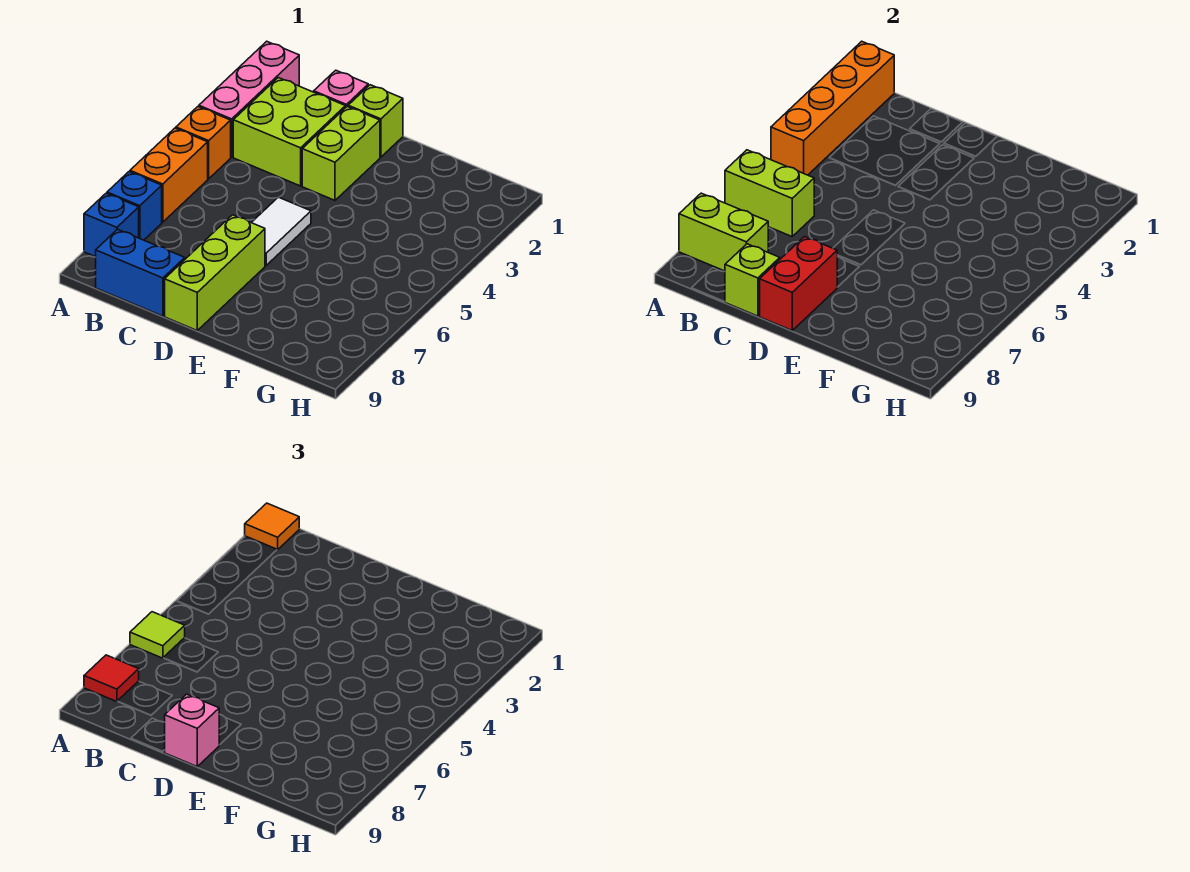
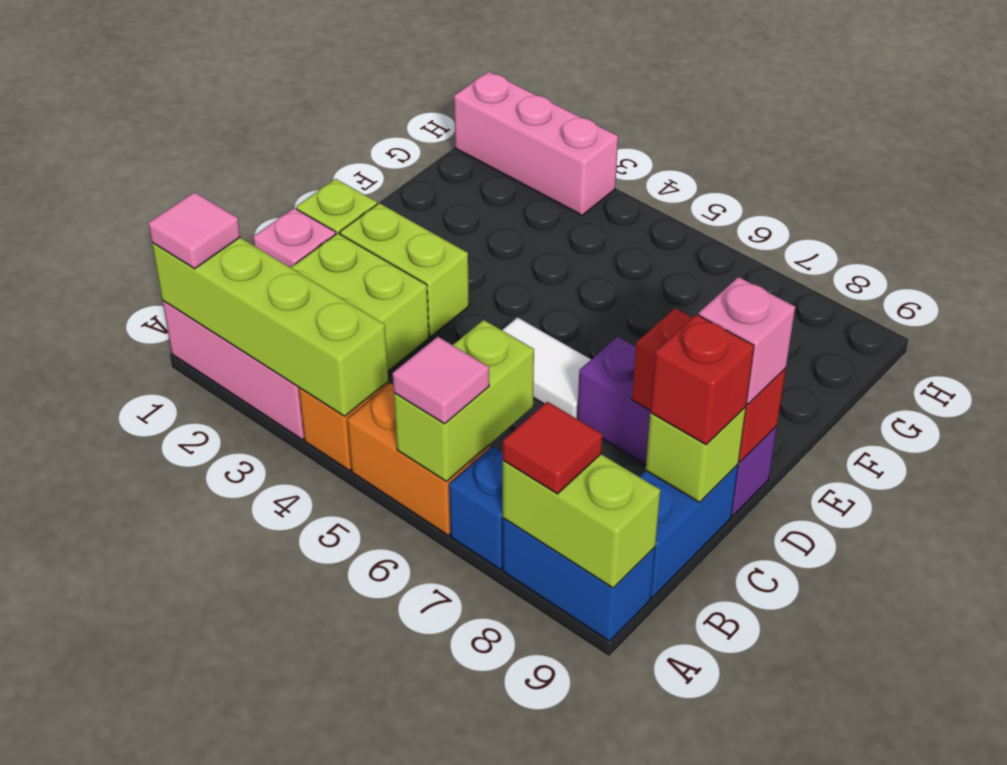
orange 1x4 brick [771,41,894,175] -> lime 1x4 brick [152,238,388,416]
orange 1x1 tile [245,503,299,550] -> pink 1x1 tile [148,192,240,269]
lime 1x1 tile [130,612,185,658] -> pink 1x1 tile [393,337,489,424]
blue 1x1 brick [84,193,139,257] -> blue 1x2 brick [503,518,655,641]
lime 1x2 brick [679,193,768,271] -> lime 1x2 brick turned to [503,454,660,588]
none -> red 1x1 brick [650,315,754,445]
lime 1x3 brick [165,215,265,330] -> purple 1x3 brick [577,337,777,516]
none -> pink 1x3 brick [454,71,618,215]

